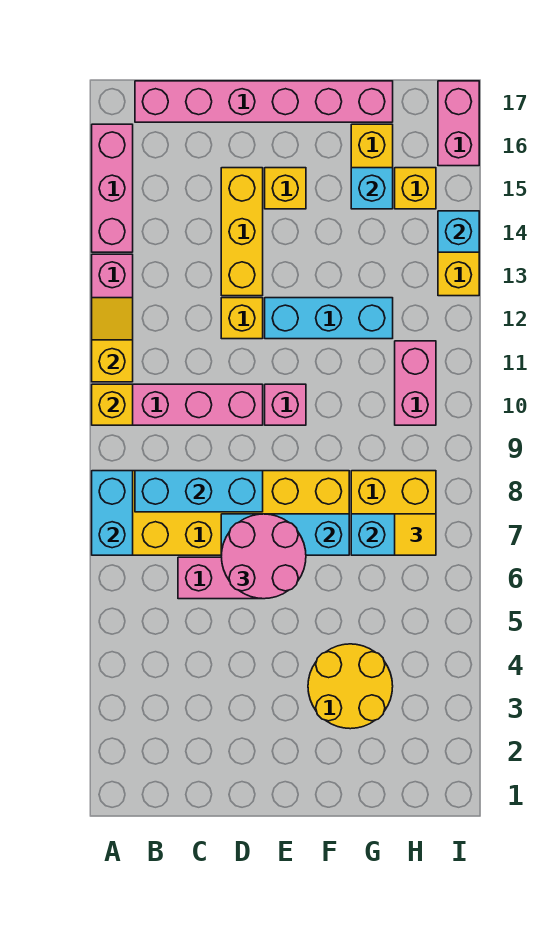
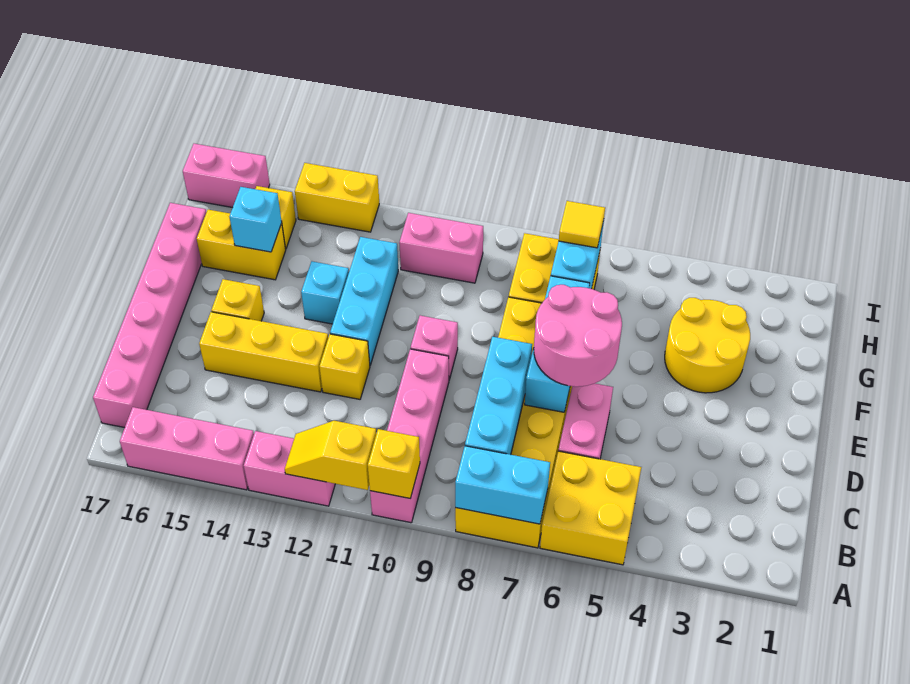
none -> yellow 2x2 brick [540,451,641,565]
cyan 1x1 brick [438,211,479,252] -> cyan 1x1 brick moved to [301,261,349,324]

